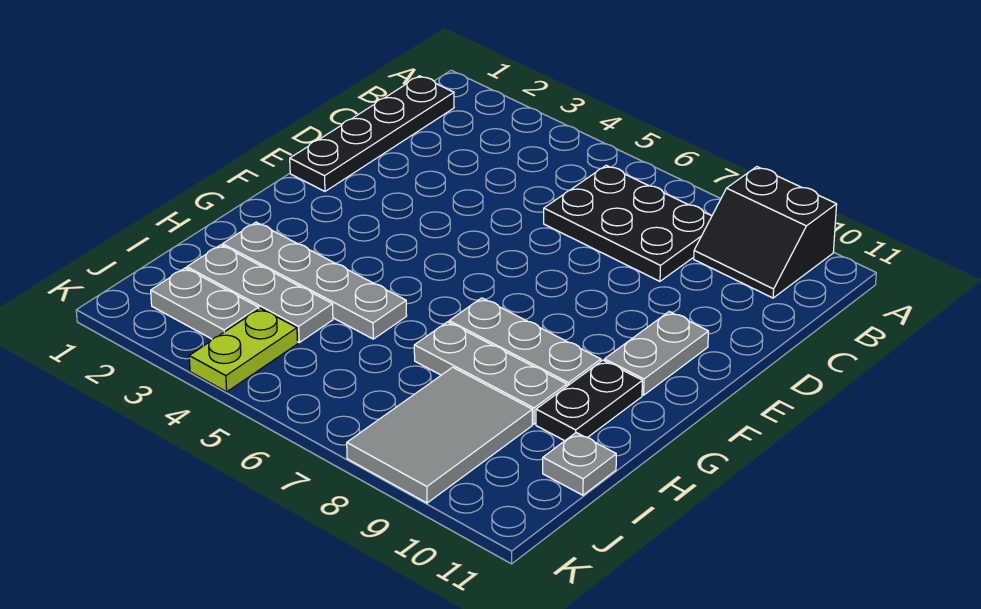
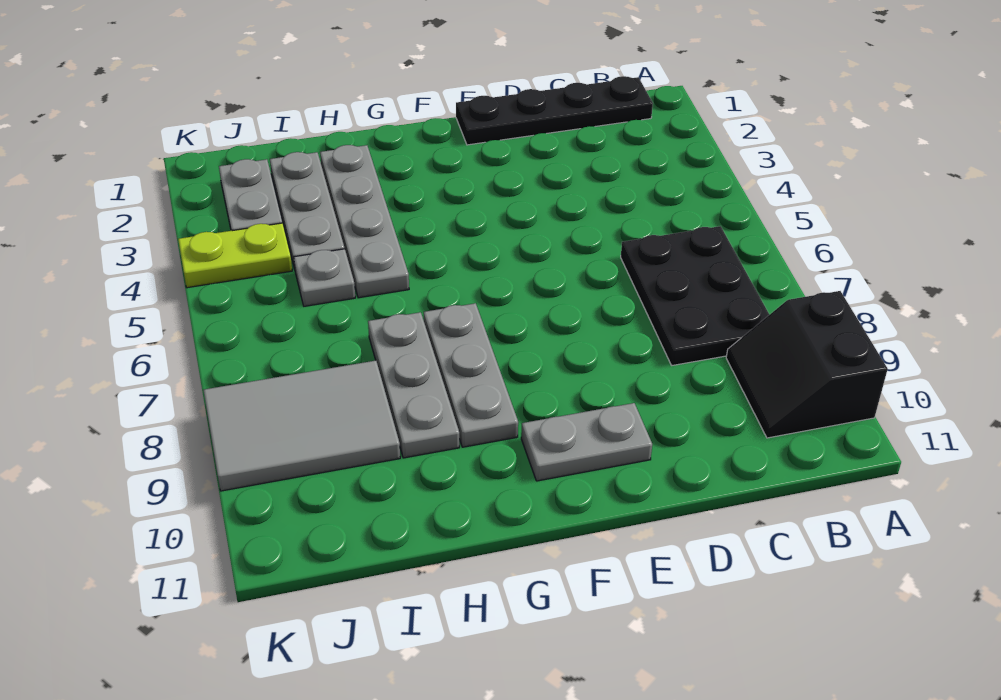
black 1x2 plate [536,360,642,441] -> none
grey 1x1 plate [543,433,616,495] -> grey 1x1 plate moved to [294,249,355,306]

